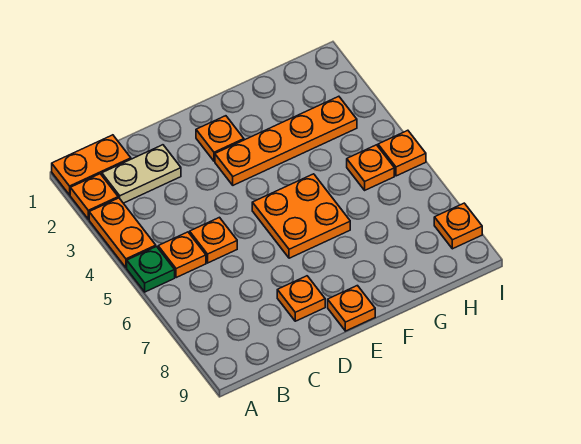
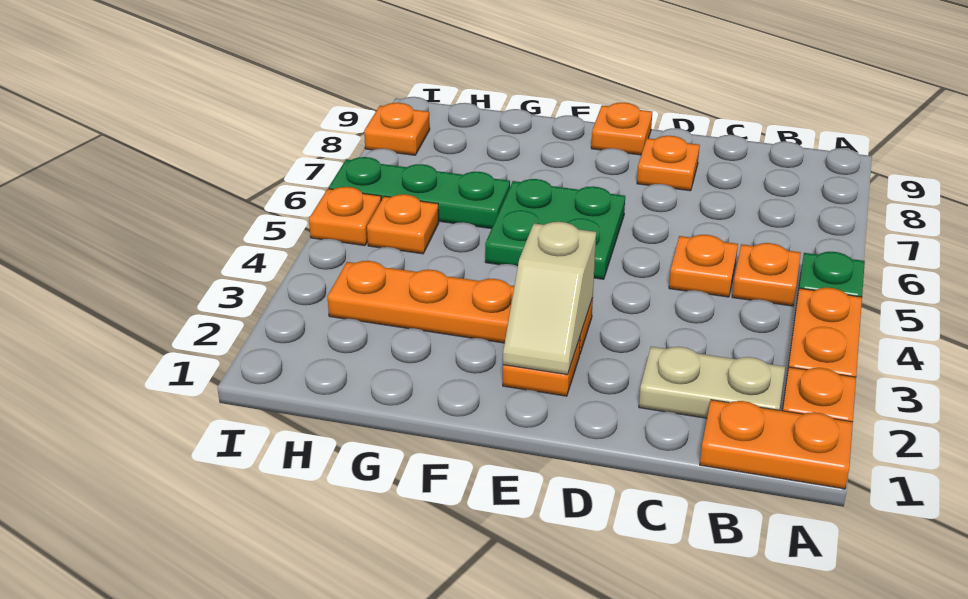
none -> tan 1x2 slope [503,222,596,375]
orange 2x2 plate [252,174,350,258] -> green 2x2 plate [485,179,625,279]
none -> green 1x3 plate [329,157,510,229]

